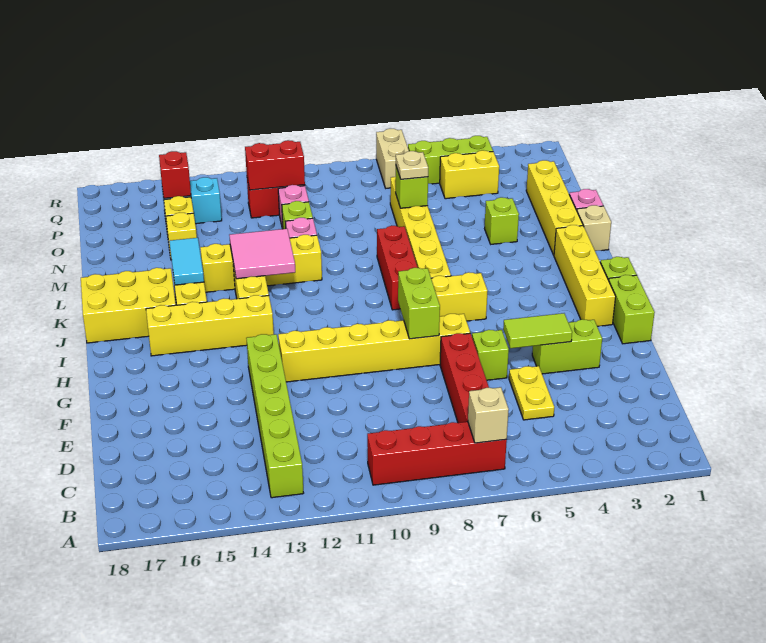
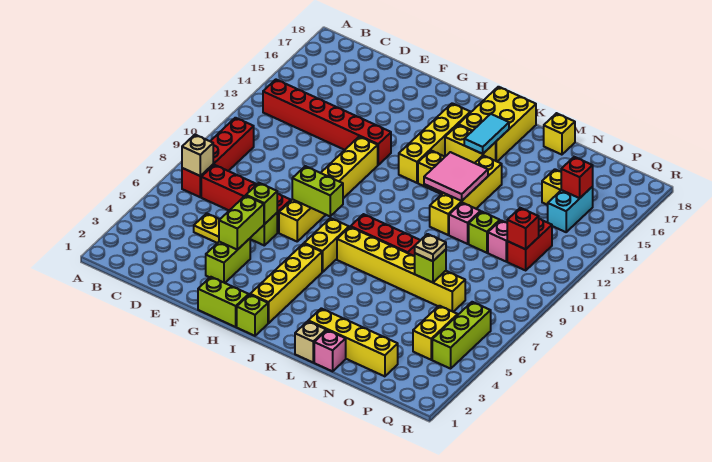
lime 1x6 brick [246,334,303,498] -> red 1x6 brick [263,80,391,165]
lime 1x2 tile [503,313,572,348] -> lime 1x2 brick [219,196,264,250]
yellow 1x4 brick [554,225,616,327] -> yellow 1x4 brick turned to [250,244,322,323]
cyan 1x2 tile [169,238,204,285] -> cyan 1x2 tile turned to [464,114,509,154]
lime 1x1 brick [485,197,519,244] -> lime 1x1 brick moved to [246,183,277,224]
yellow 1x1 brick [166,213,197,260] -> yellow 1x1 brick moved to [544,113,575,155]
red 1x2 brick [245,140,305,190] -> red 1x1 brick [507,208,539,249]
tan 1x2 brick [376,129,409,188] -> none

